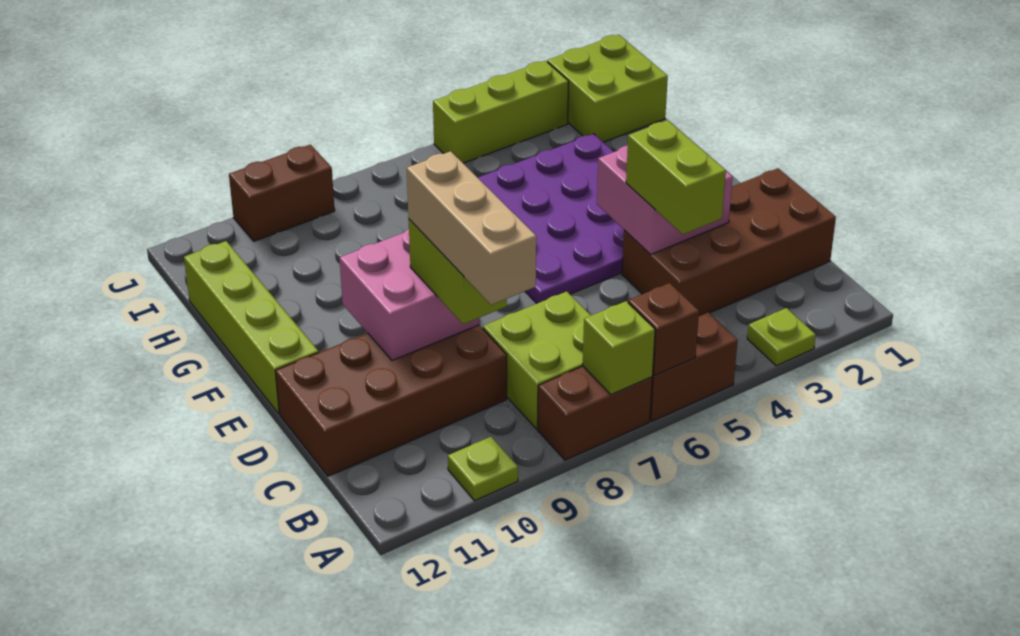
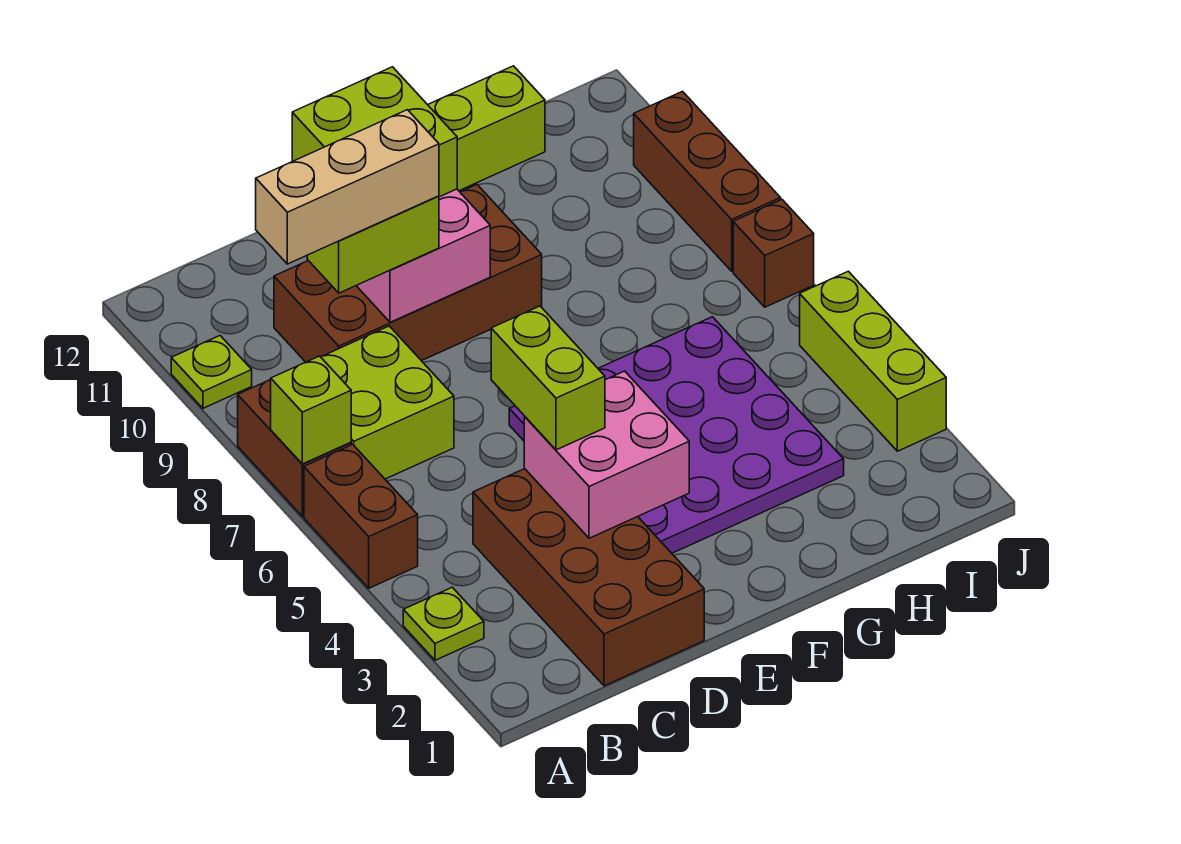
brown 1x1 brick [628,283,699,376] -> brown 1x1 brick moved to [733,200,814,307]
lime 1x2 brick [626,120,726,234] -> lime 1x2 brick turned to [491,306,605,450]
brown 2x4 brick [275,325,507,476] -> brown 2x4 brick turned to [274,184,542,362]
lime 2x2 brick [547,35,668,142] -> lime 2x2 brick moved to [292,67,457,197]
brown 1x2 brick [229,145,335,241] -> brown 1x3 brick [634,91,781,271]

